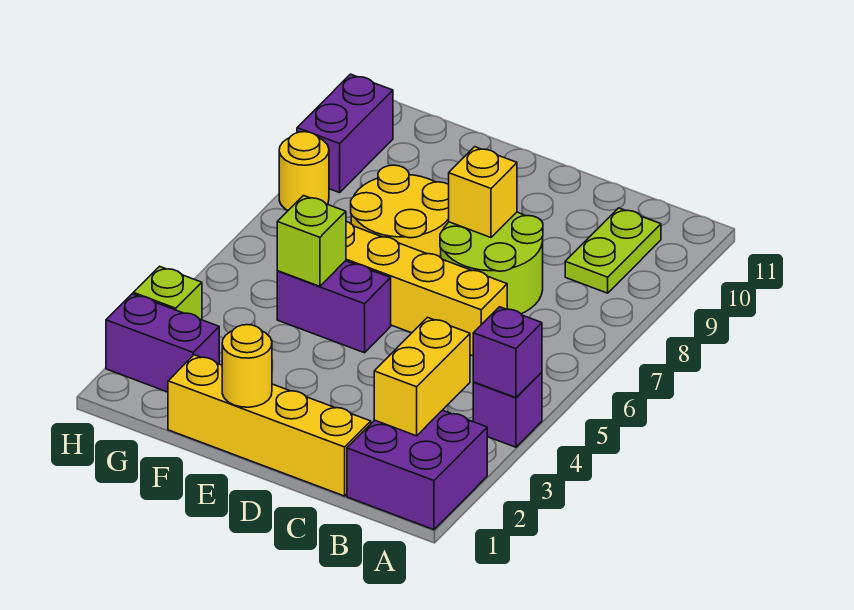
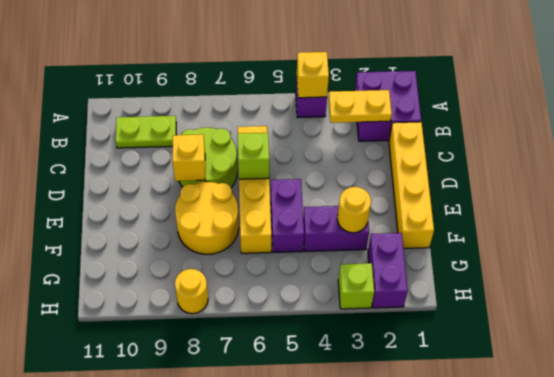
purple 1x1 brick [473,307,542,398] -> yellow 1x1 brick [297,52,329,98]
yellow 1x2 brick [374,317,470,436] -> yellow 1x2 plate [329,90,392,123]
yellow 1x1 round brick [222,325,272,407] -> yellow 1x1 round brick moved to [337,187,371,233]
lime 1x1 brick [277,196,346,286] -> lime 1x1 brick moved to [238,133,269,179]
purple 1x2 brick [297,74,393,193] -> purple 1x2 brick moved to [303,206,369,251]

